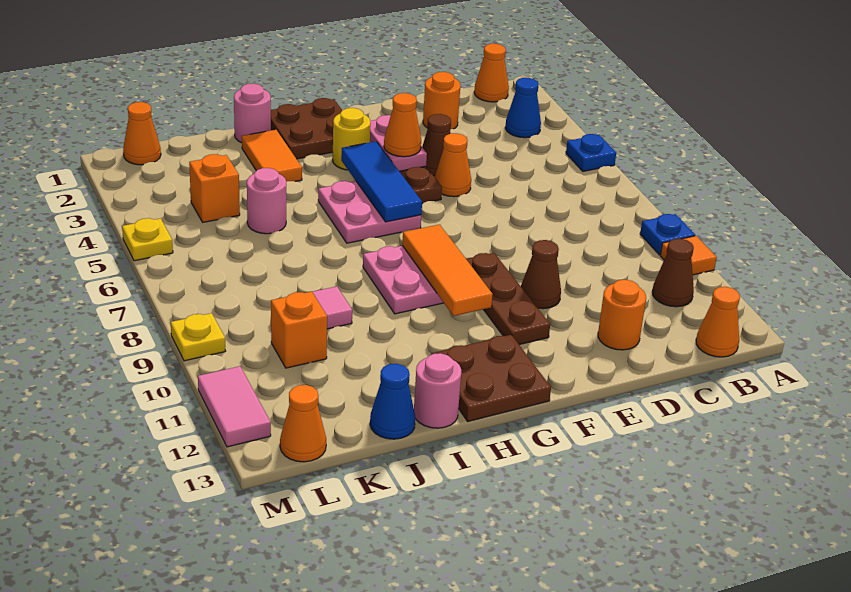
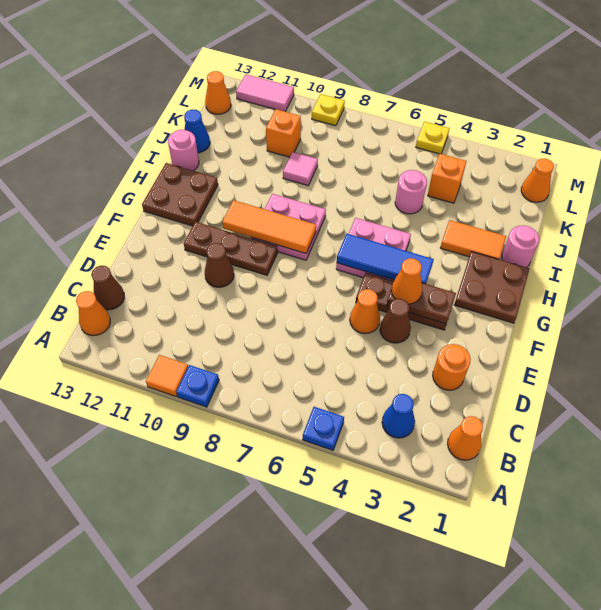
brown 1x1 cone [652,239,694,307] -> brown 1x1 cone moved to [91,266,124,310]
orange 1x1 round brick [598,280,646,350] -> none
pink 1x2 plate [370,115,427,171] -> brown 1x2 plate [387,275,456,324]
yellow 1x1 round brick [333,108,370,170] -> none

